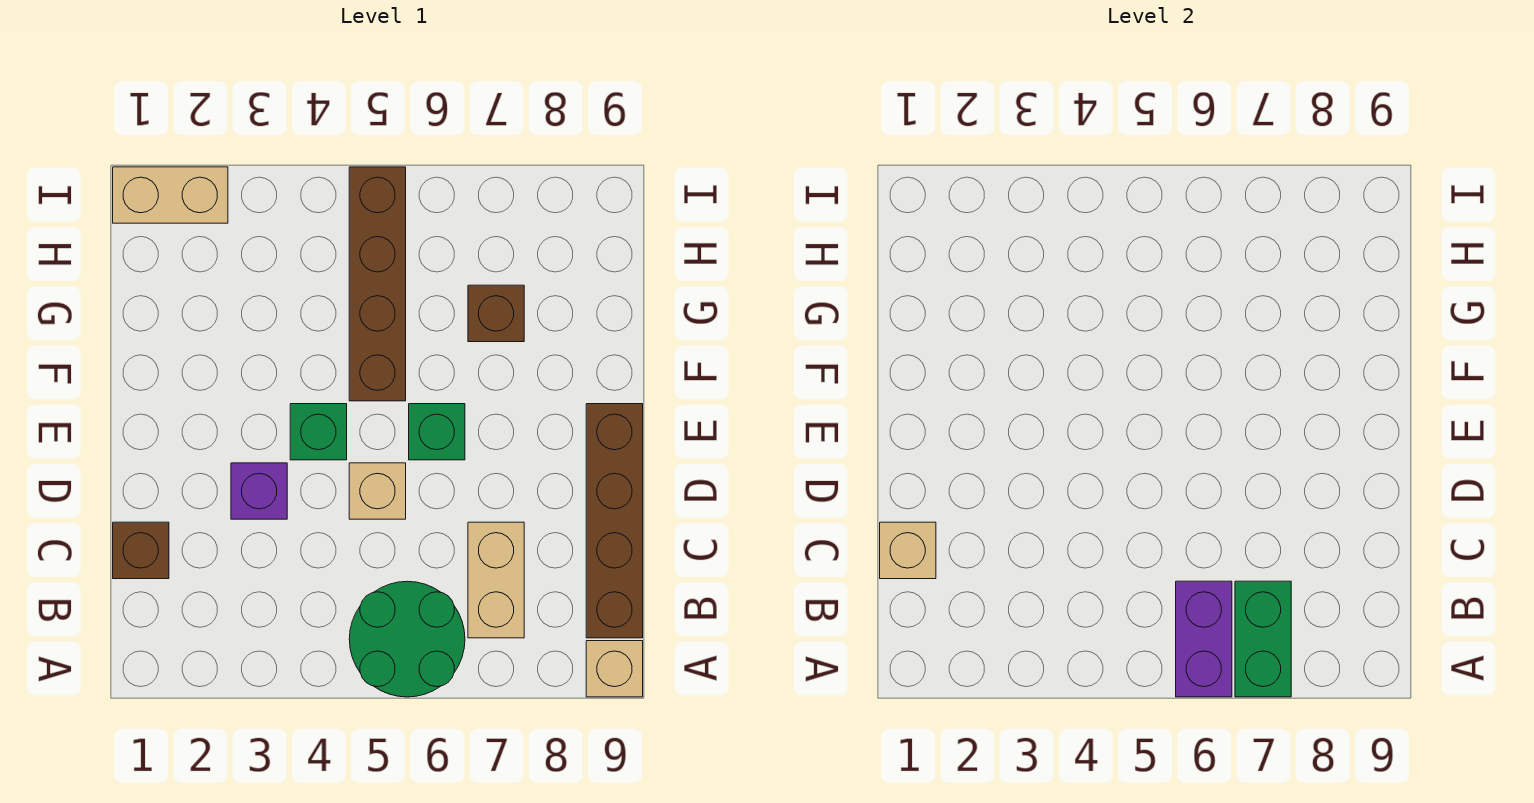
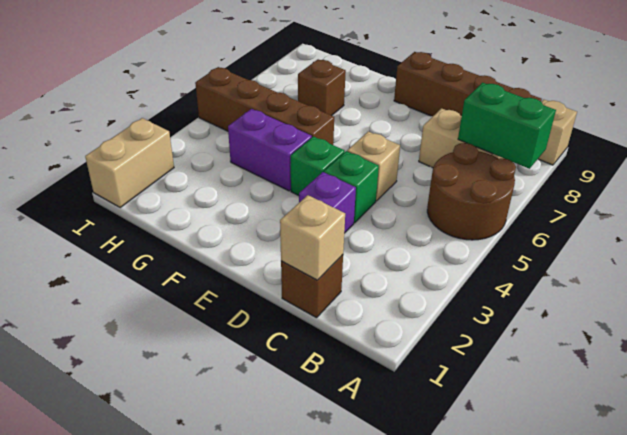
green 2x2 round brick [349,581,465,697] -> brown 2x2 round brick [427,143,516,240]
purple 1x2 brick [1176,581,1232,697] -> purple 1x2 brick moved to [228,109,312,191]
green 1x1 brick [409,404,465,460] -> green 1x1 brick moved to [324,151,379,223]

